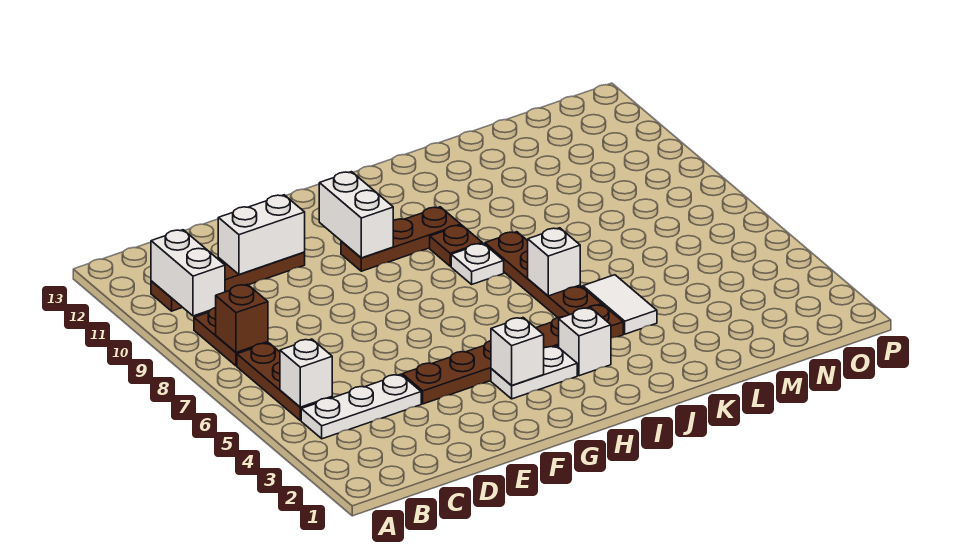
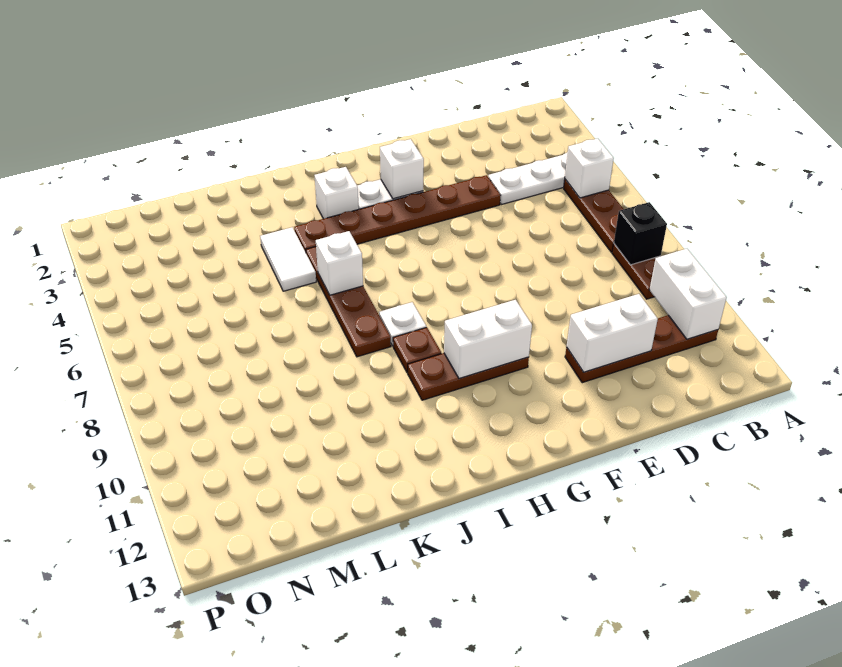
brown 1x1 brick [216,284,268,353] -> black 1x1 brick [614,202,667,265]
white 1x2 brick [319,172,393,258] -> white 1x2 brick turned to [444,300,532,379]

